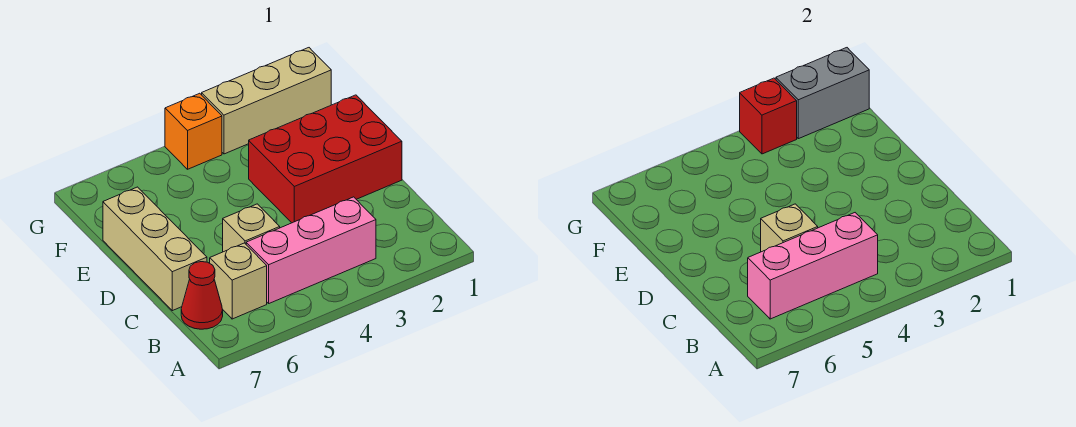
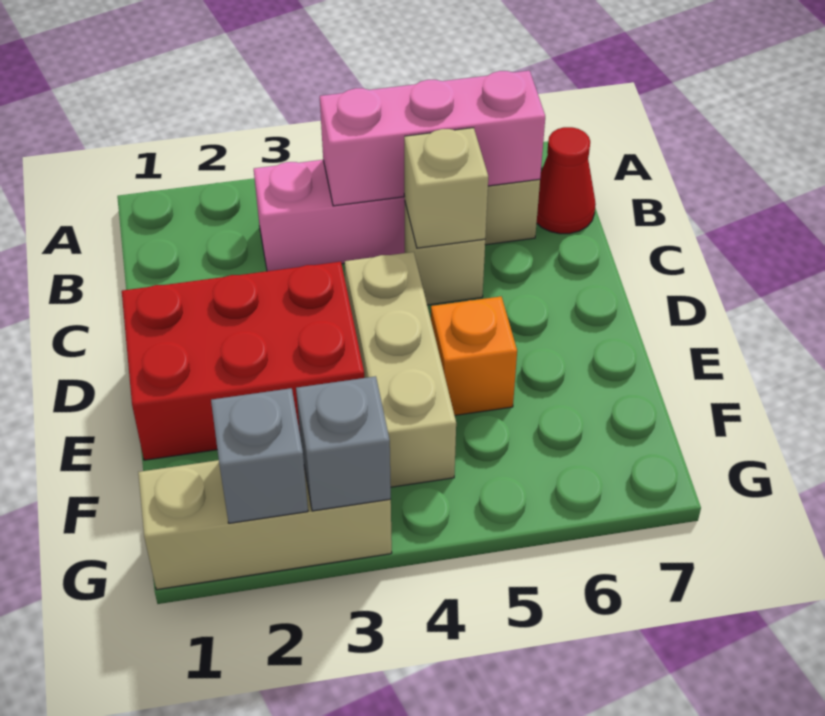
tan 1x3 brick [103,187,207,311] -> tan 1x3 brick moved to [345,252,456,487]
grey 1x2 brick [776,48,869,139] -> grey 1x1 brick [211,388,308,523]
red 1x1 brick [740,78,797,154] -> grey 1x1 brick [296,376,391,511]
orange 1x1 brick [165,93,222,169] -> orange 1x1 brick moved to [431,297,517,415]

